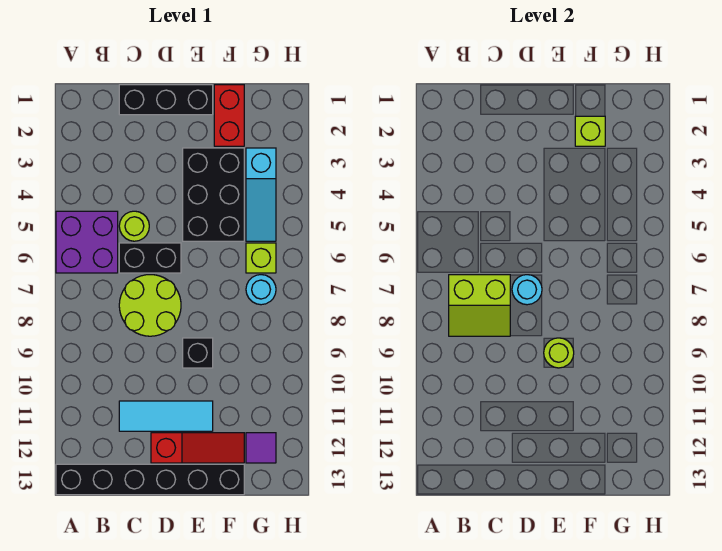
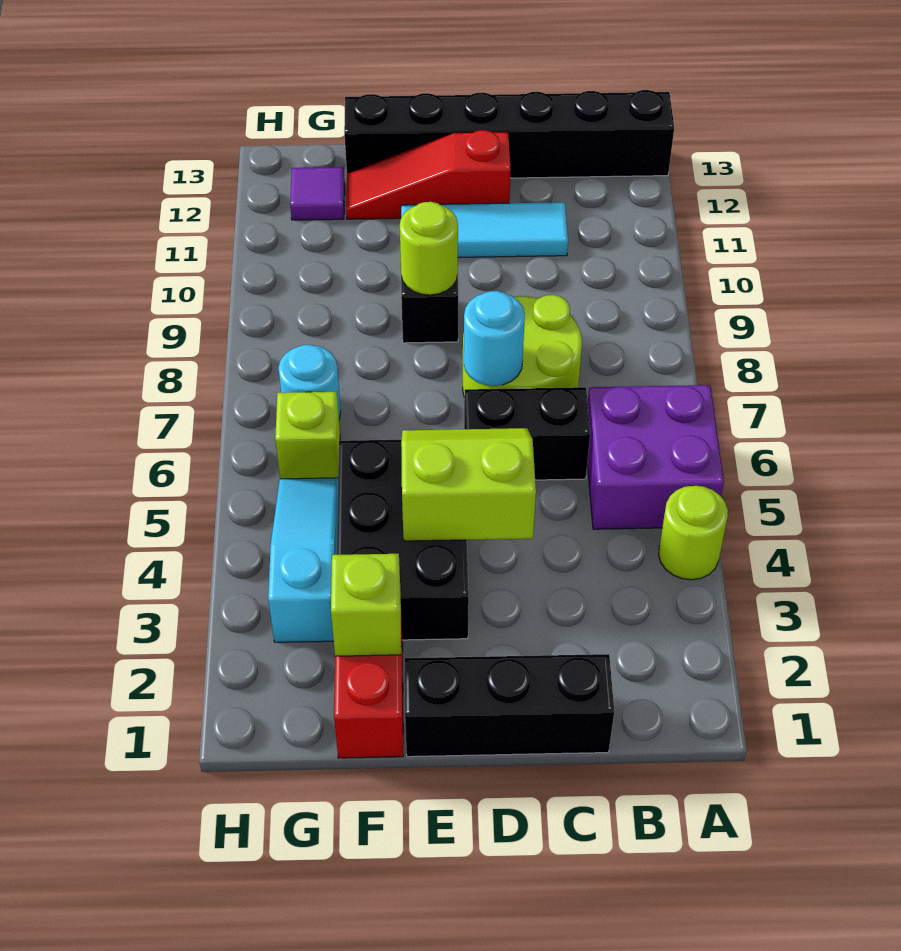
lime 2x2 slope [449,275,510,336] -> lime 2x2 slope moved to [401,428,536,541]
lime 1x1 round brick [119,211,149,241] -> lime 1x1 round brick moved to [659,485,728,580]

